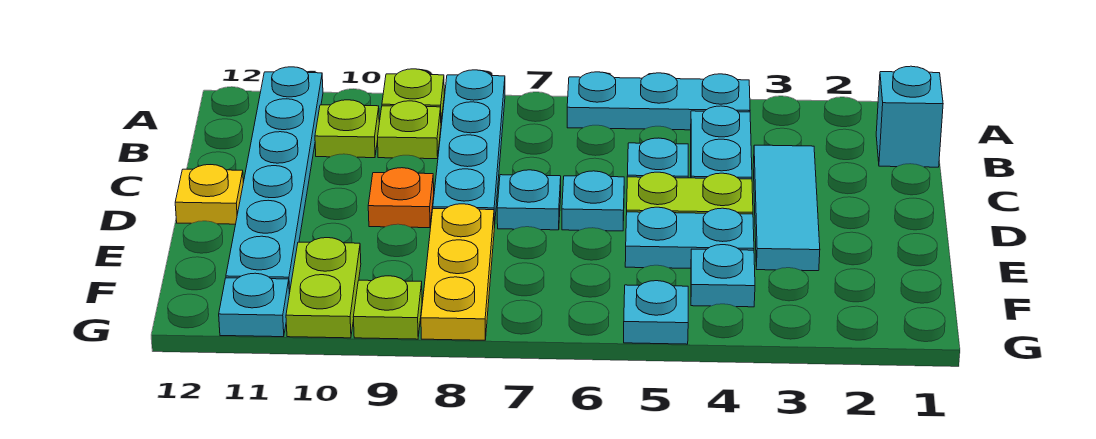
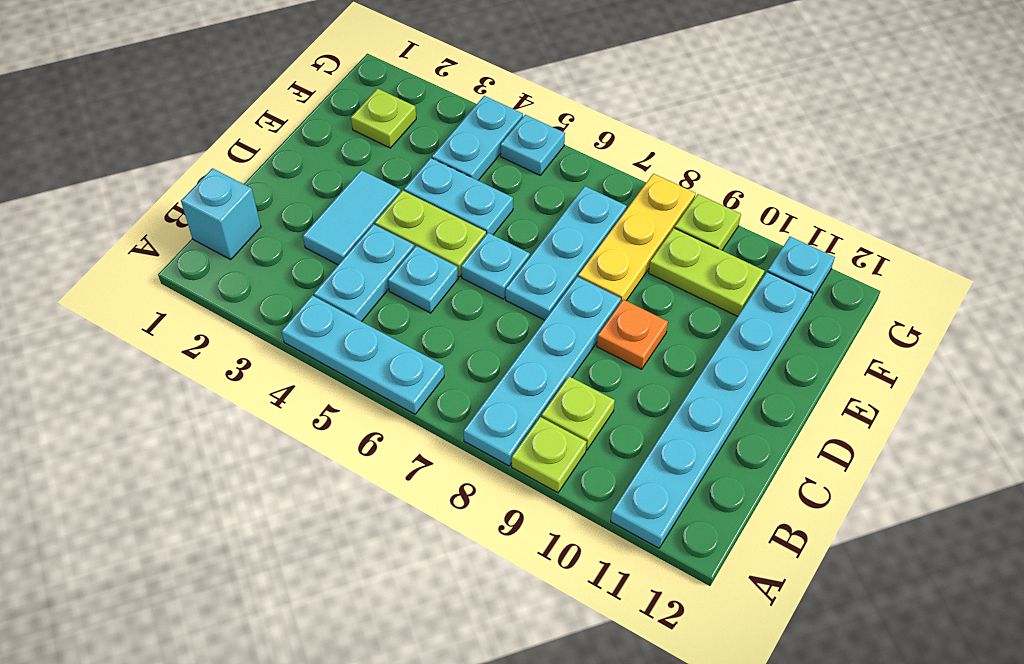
lime 1x1 plate [315,100,379,158] -> lime 1x1 plate moved to [351,89,416,148]
cyan 1x3 tile [753,145,820,271] -> cyan 1x2 tile [303,170,401,265]
cyan 1x1 plate [497,170,561,230] -> cyan 1x3 plate [506,186,627,320]
yellow 1x1 plate [175,165,243,224] -> none
cyan 1x1 plate [691,245,755,307] -> cyan 1x2 plate [432,96,523,180]
lime 1x2 plate [286,238,361,338] -> lime 1x2 plate turned to [649,228,764,316]

